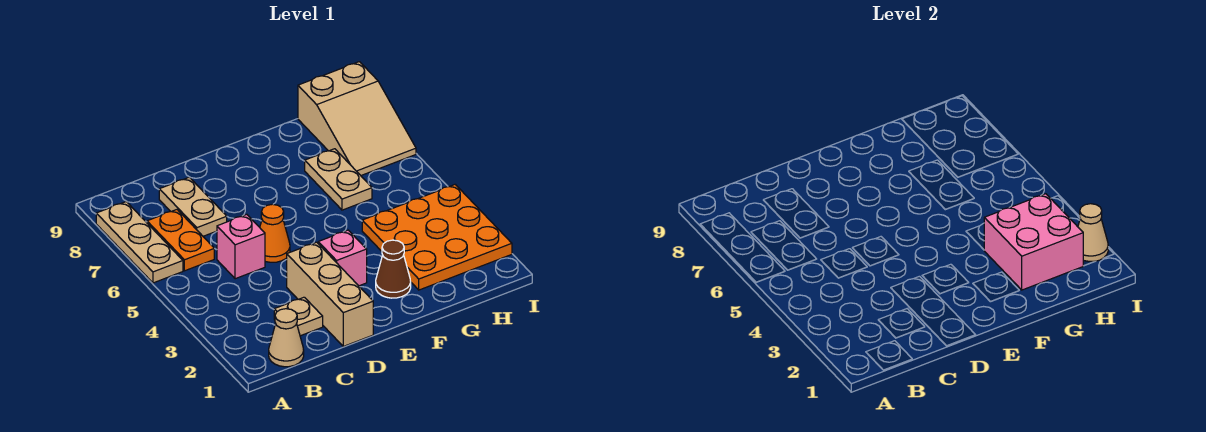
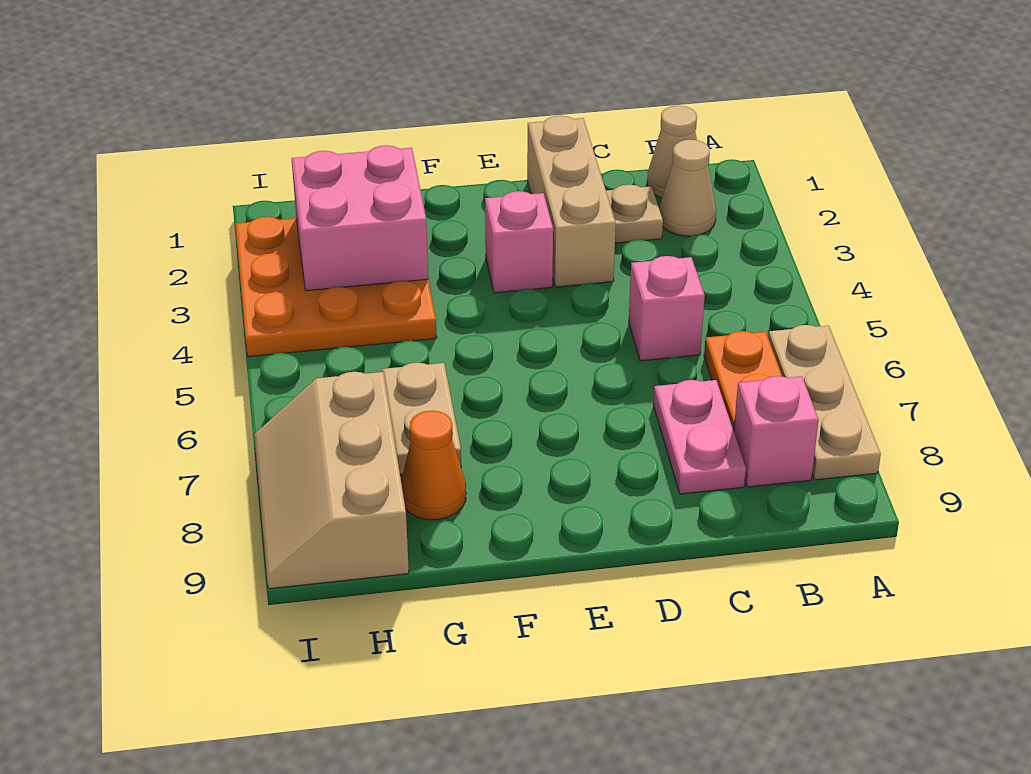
none -> pink 1x1 brick [734,376,819,487]
tan 1x2 plate [159,177,227,236] -> pink 1x2 plate [653,380,746,494]
orange 1x1 cone [260,204,290,262] -> orange 1x1 cone moved to [401,411,466,520]
brown 1x1 cone [376,240,411,298] -> none
tan 2x3 slope [298,62,416,175] -> tan 2x3 slope turned to [254,372,409,589]
tan 1x1 cone [1078,204,1108,262] -> tan 1x1 cone moved to [659,140,716,236]

